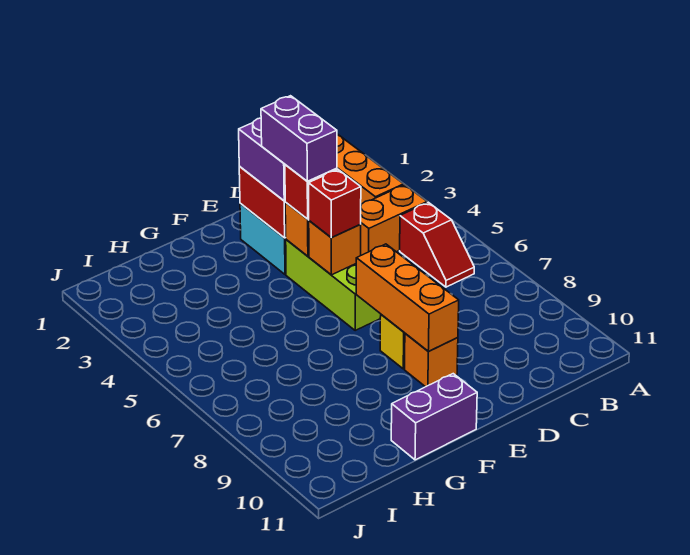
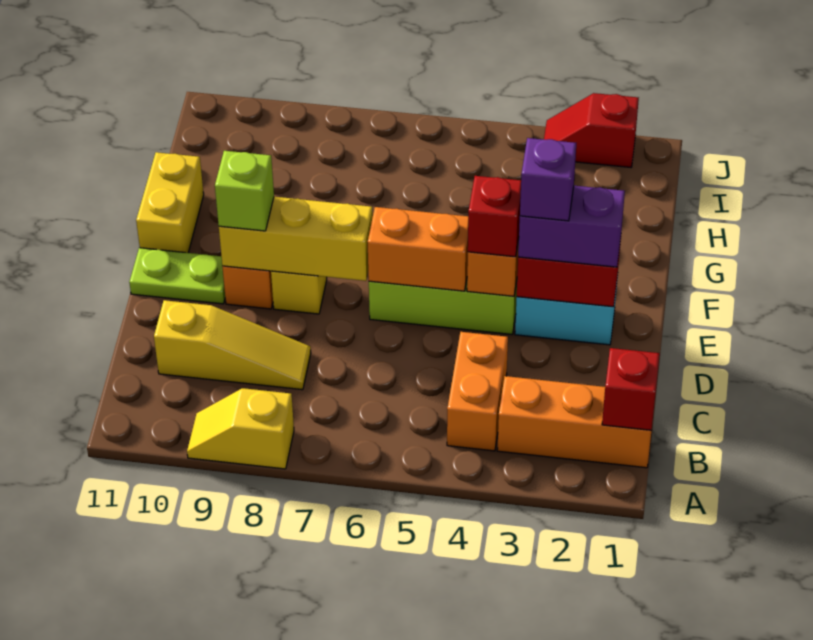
none -> yellow 1x2 slope [187,388,294,469]
red 1x2 slope [400,202,474,287] -> red 1x2 slope moved to [544,93,639,167]
none -> yellow 1x3 slope [154,300,311,390]
purple 1x2 brick [261,96,337,181] -> purple 1x1 brick [520,138,576,221]
orange 1x1 brick [309,221,361,275] -> orange 1x2 brick [368,207,468,291]
red 1x1 brick [309,170,361,237] -> red 1x1 brick moved to [602,348,660,430]
orange 1x3 brick [356,244,459,352] -> yellow 1x3 brick [219,197,373,281]
none -> lime 1x1 brick [215,151,274,231]
none -> lime 1x2 plate [129,248,225,304]
purple 1x2 brick [391,374,477,460] -> yellow 1x2 brick [136,152,204,253]

